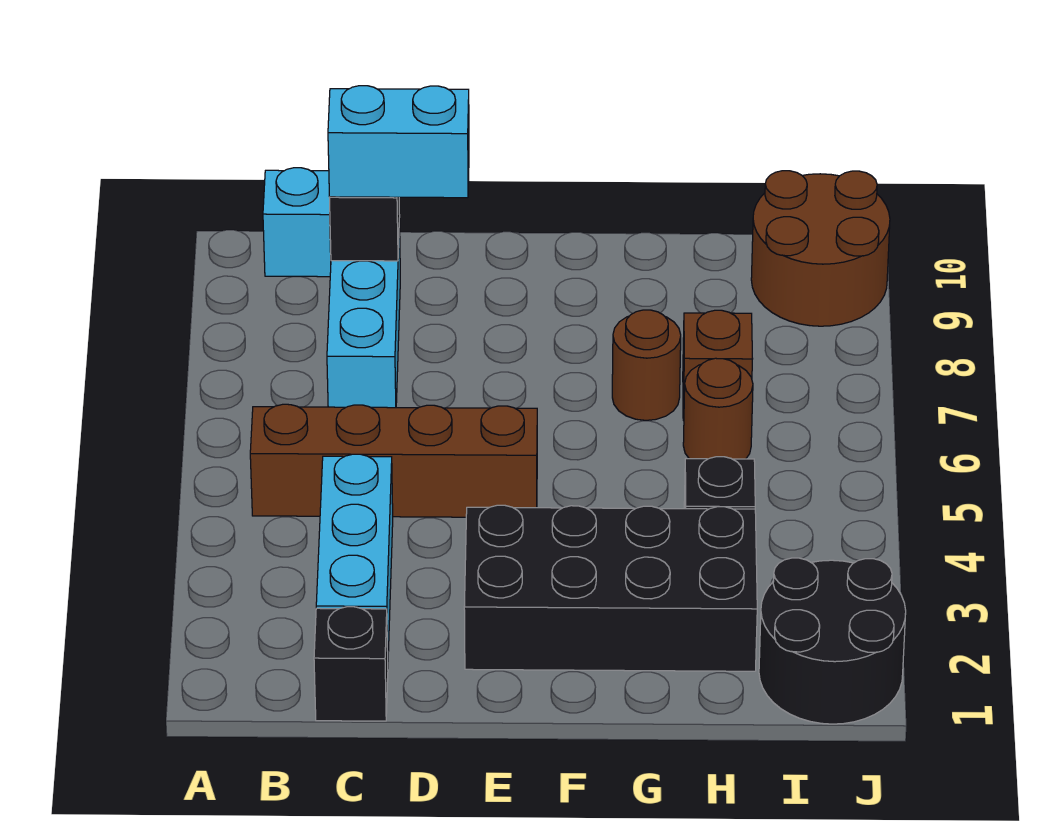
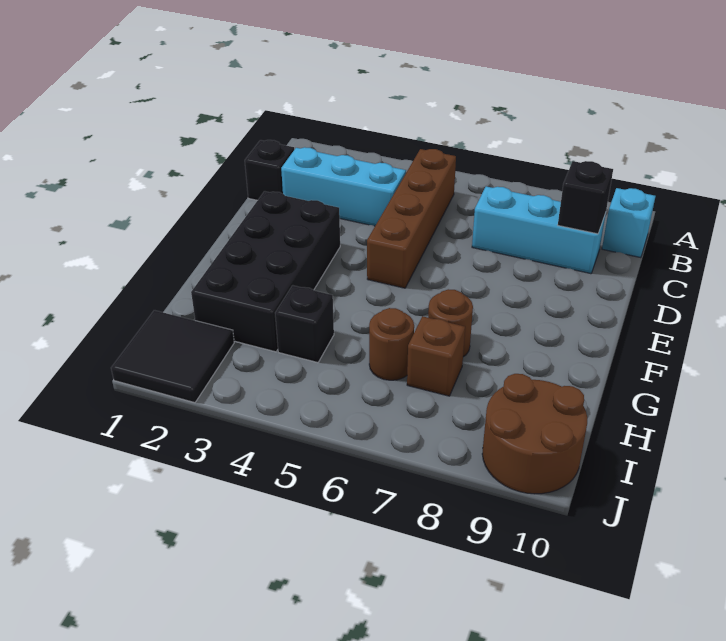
cyan 1x2 brick [328,86,469,198] -> none
black 2x2 round brick [759,558,906,724] -> black 2x2 tile [111,310,234,403]

